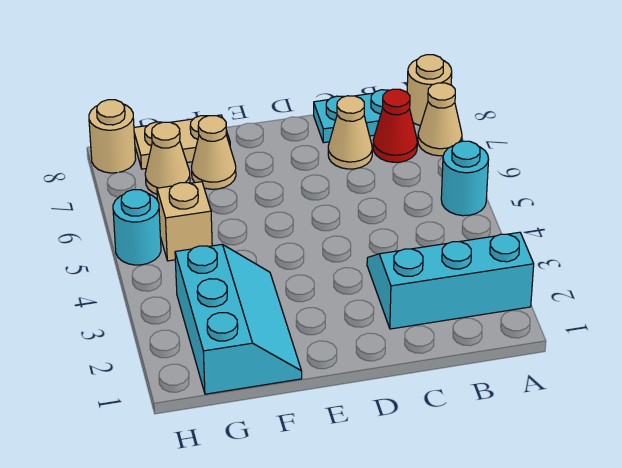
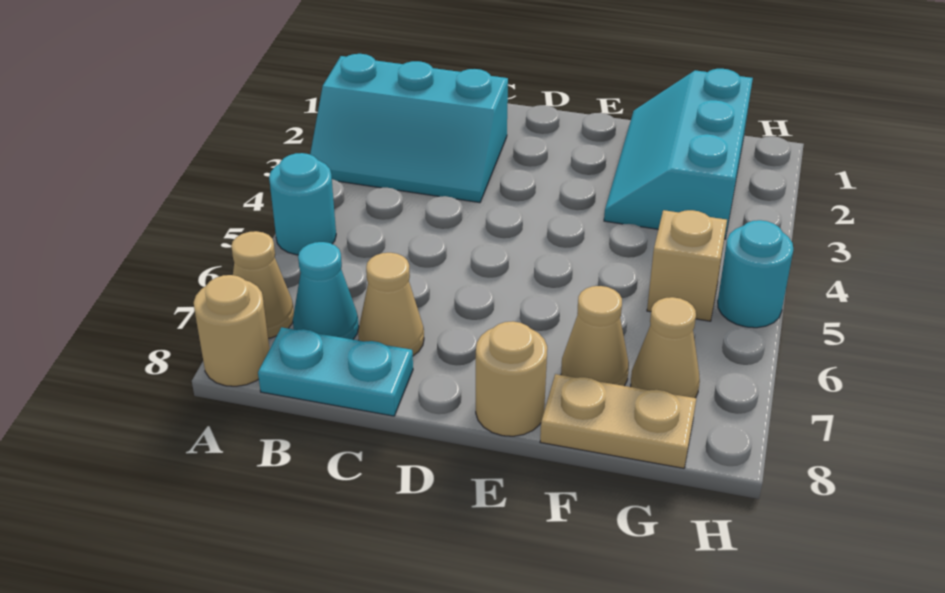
red 1x1 cone [373,89,417,162] -> cyan 1x1 cone [293,242,359,339]
tan 1x1 round brick [89,100,136,173] -> tan 1x1 round brick moved to [476,321,547,436]

